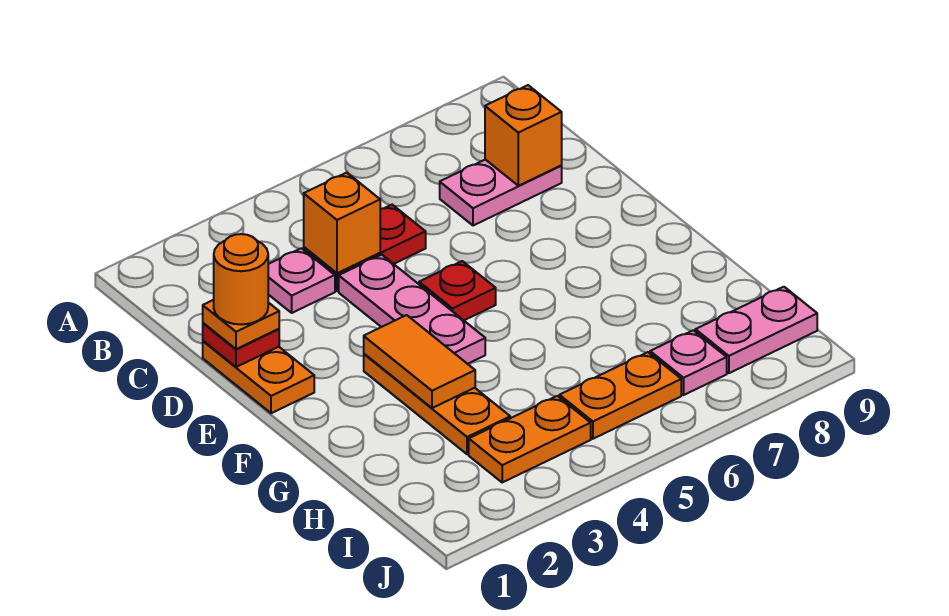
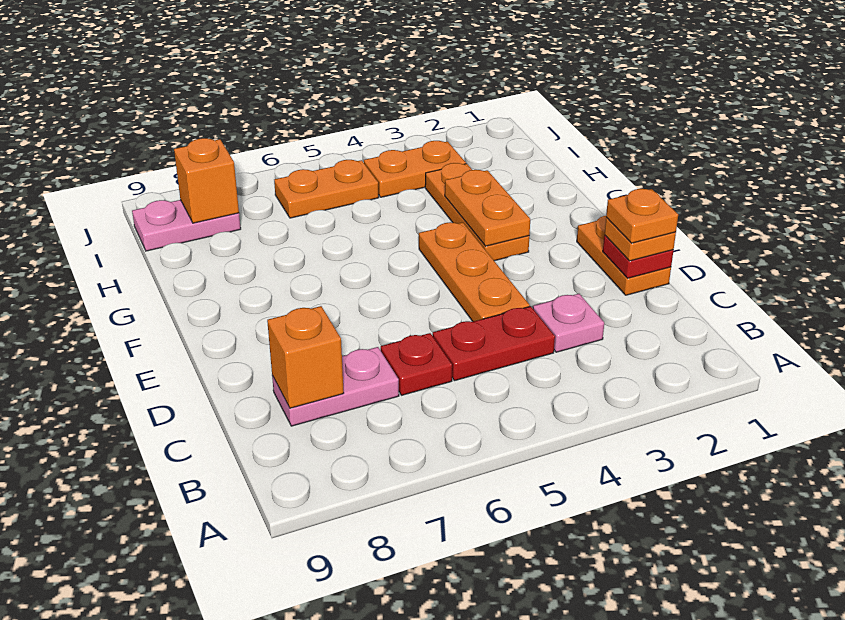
orange 1x1 brick [304,173,380,273] -> orange 1x1 brick moved to [174,138,239,223]
orange 1x1 round brick [214,234,268,325] -> orange 1x1 plate [606,189,678,243]
pink 1x3 plate [339,255,485,364] -> orange 1x3 plate [419,222,530,322]
red 1x1 plate [419,261,496,320] -> red 1x1 plate moved to [381,333,452,395]
orange 1x2 tile [364,315,475,408] -> orange 1x2 plate [445,170,530,246]
pink 1x1 plate [650,330,727,395] -> none

